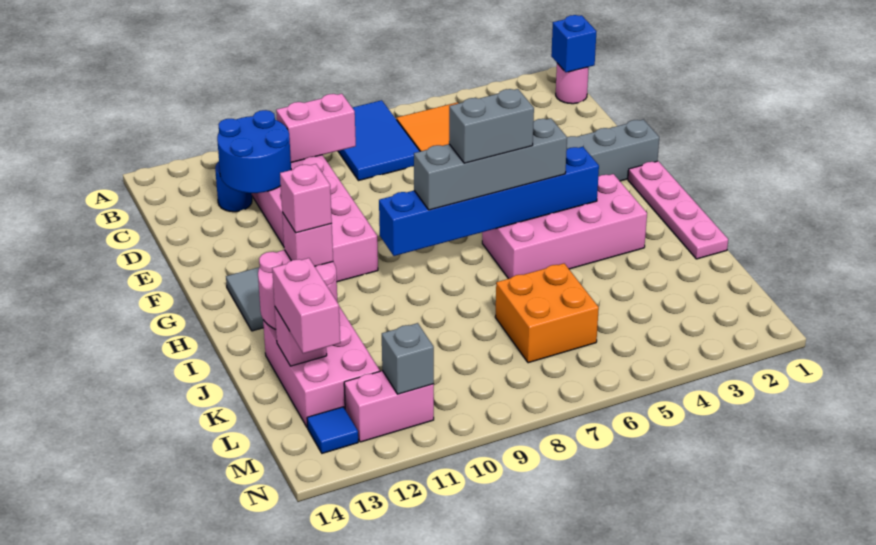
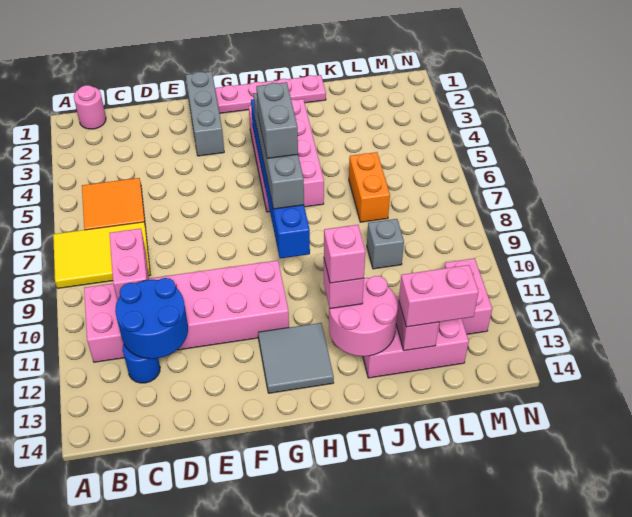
blue 2x3 tile [338,100,420,181] -> yellow 2x3 tile [53,222,150,288]
blue 1x1 brick [551,15,597,72] -> none
orange 2x2 brick [495,263,599,363] -> orange 1x2 brick [349,152,390,222]
grey 1x1 brick [382,323,434,394] -> grey 1x1 brick moved to [367,219,404,269]
blue 1x1 tile [307,407,358,453] -> none

